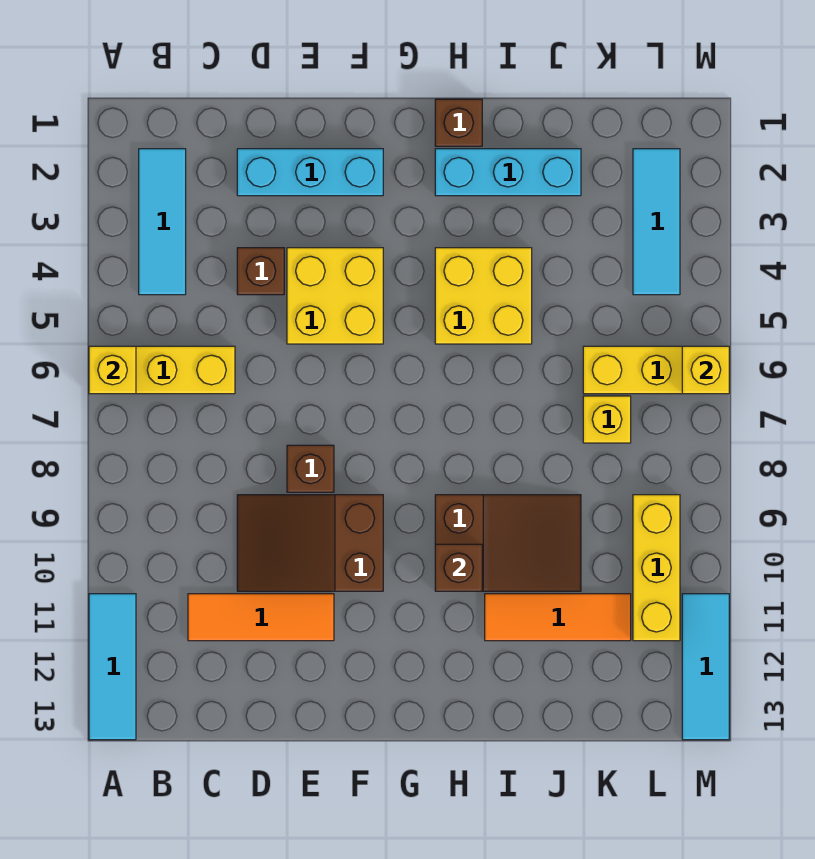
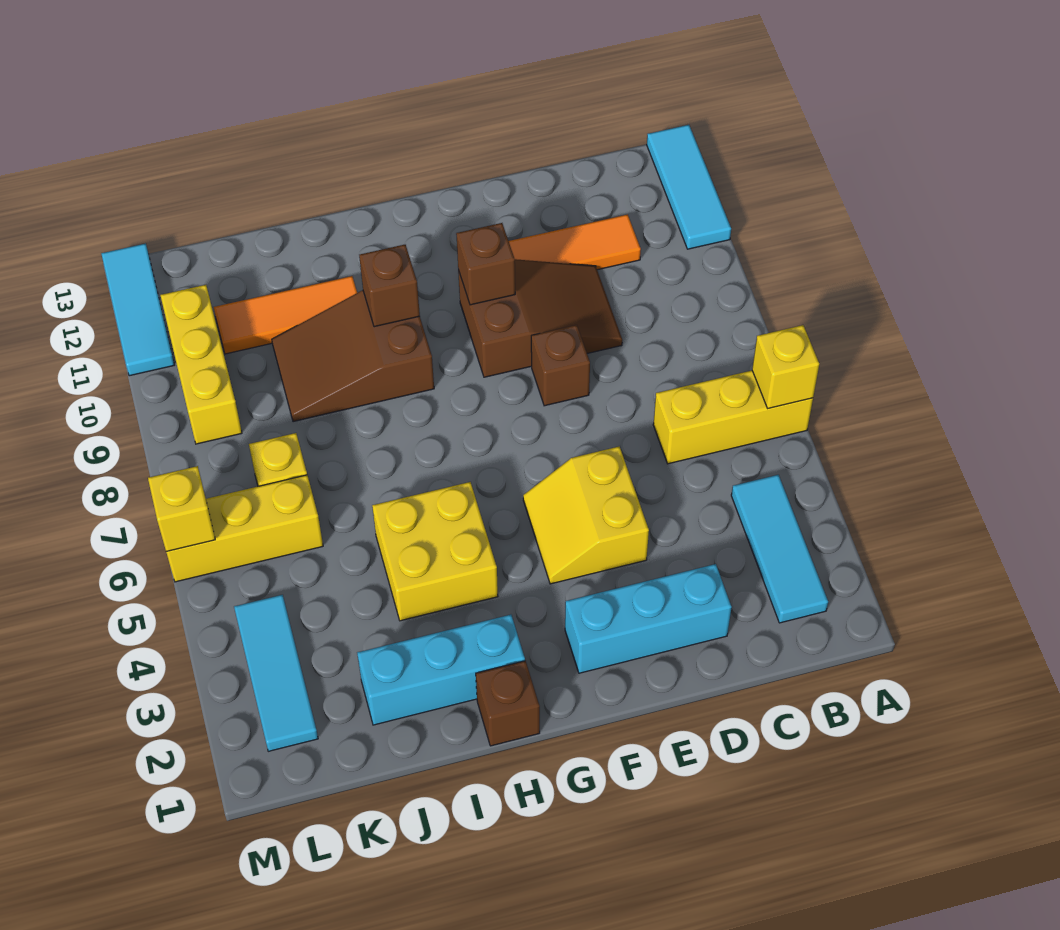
brown 1x1 brick [237,248,284,295] -> brown 1x1 brick moved to [456,223,515,305]
yellow 2x2 brick [287,248,383,344] -> yellow 2x2 slope [523,447,649,584]

